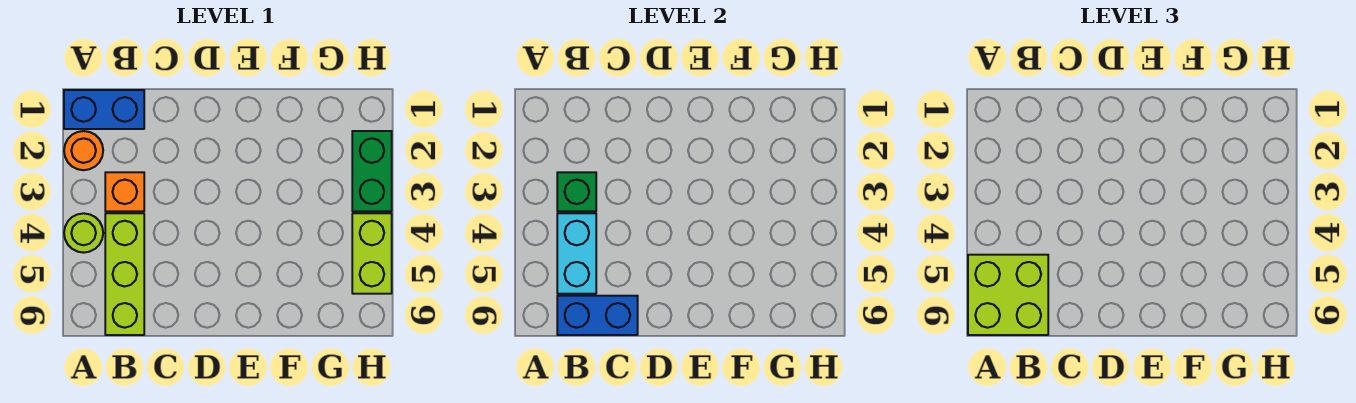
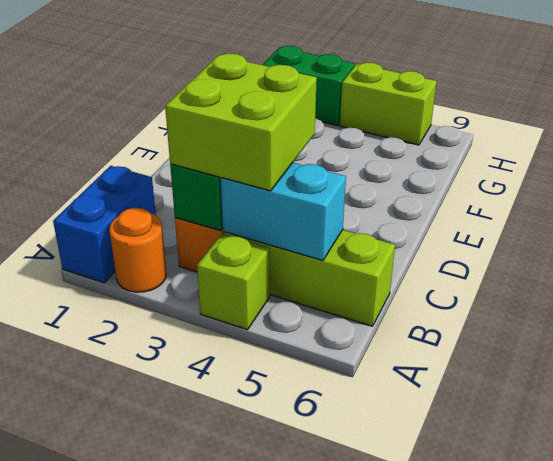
lime 1x1 round brick [64,213,103,253] -> lime 1x1 brick [197,234,270,330]
lime 2x2 brick [968,255,1048,335] -> lime 2x2 brick moved to [165,53,317,191]
blue 1x2 brick [557,296,638,335] -> none

